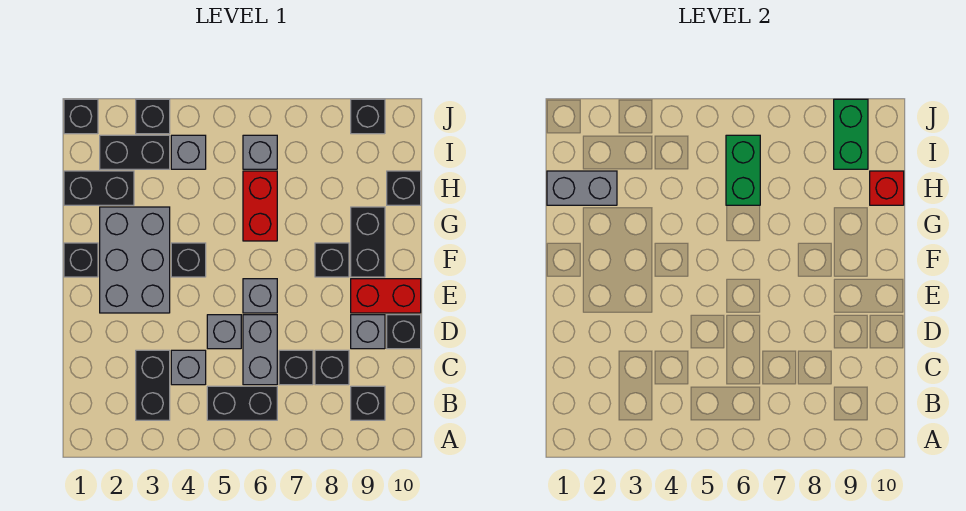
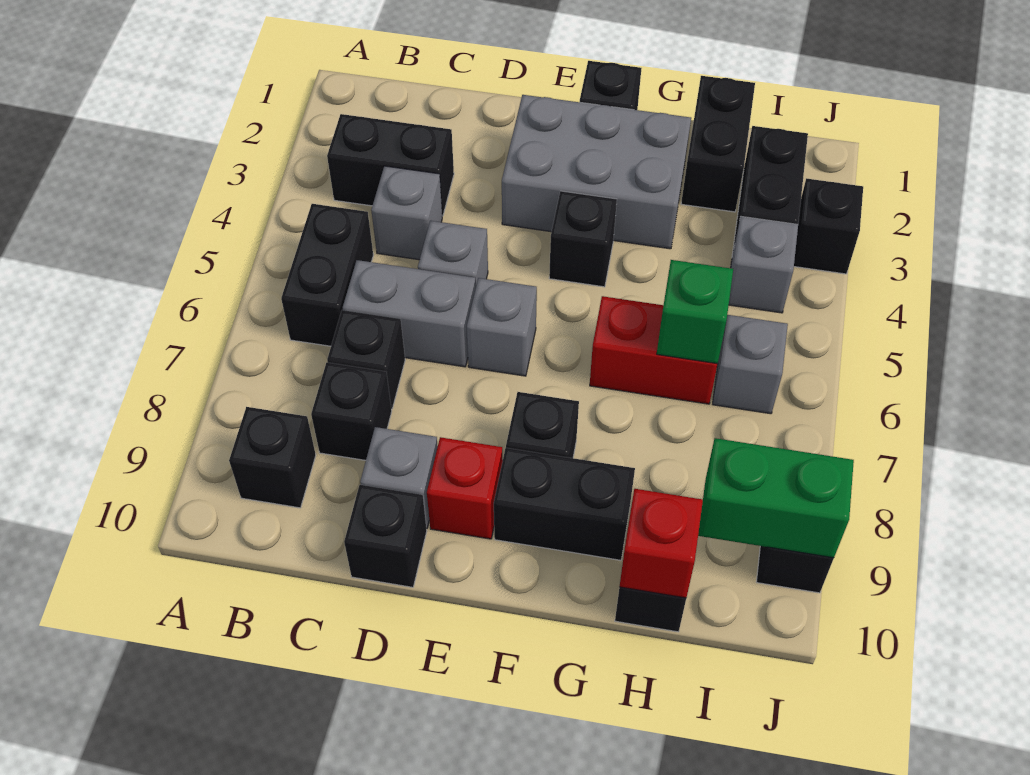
red 1x2 brick [351,279,421,313] -> red 1x1 brick [427,437,503,539]
grey 1x2 brick [547,171,617,205] -> none
green 1x2 brick [726,135,760,205] -> green 1x1 brick [657,260,733,364]
black 1x1 brick [64,99,98,134] -> none

